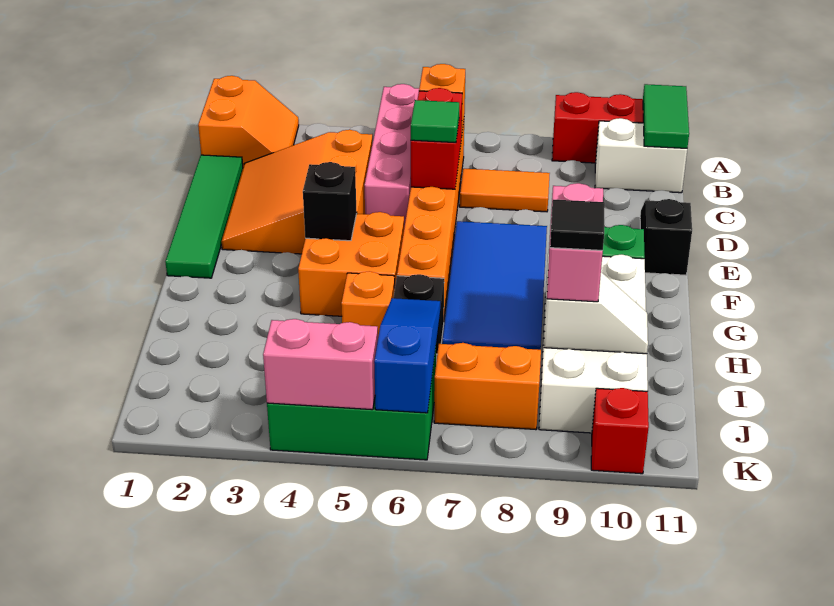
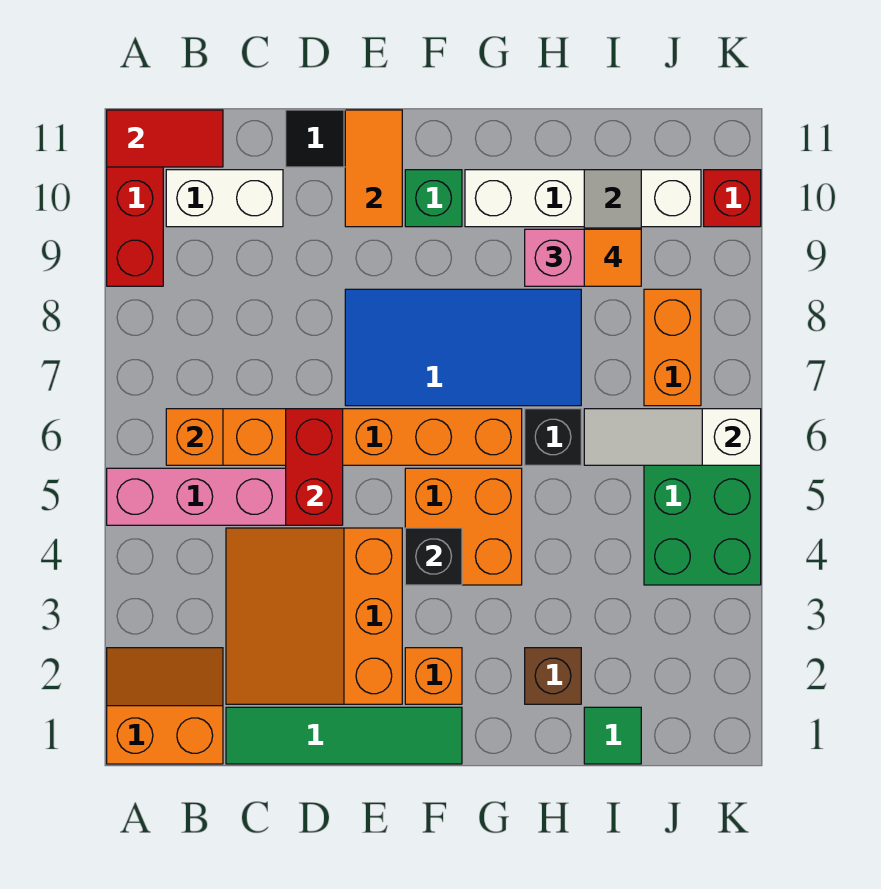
green 1x2 tile [643,84,689,148] -> red 1x2 tile [107,110,223,167]
white 1x2 brick [595,118,687,193] -> white 1x2 brick turned to [166,170,283,227]
orange 3x3 slope [221,130,372,254] -> orange 3x3 slope turned to [226,528,402,704]
red 1x2 brick [411,88,462,189] -> red 1x2 brick turned to [286,409,343,525]
orange 1x2 tile [460,169,550,212] -> orange 1x2 tile moved to [345,110,402,227]
green 1x1 tile [411,100,459,143] -> green 1x1 tile moved to [584,707,641,764]
white 2x4 brick [539,254,648,433] -> white 1x4 brick [465,170,701,227]
none -> brown 1x1 brick [525,648,581,704]
orange 1x1 brick [341,271,395,336] -> orange 1x1 brick moved to [405,648,462,704]
blue 1x3 slope [374,298,440,413] -> white 1x3 slope [584,409,761,465]
black 1x1 tile [550,200,605,250] -> orange 1x1 tile [584,229,641,286]
pink 1x2 brick [263,319,378,410] -> none

